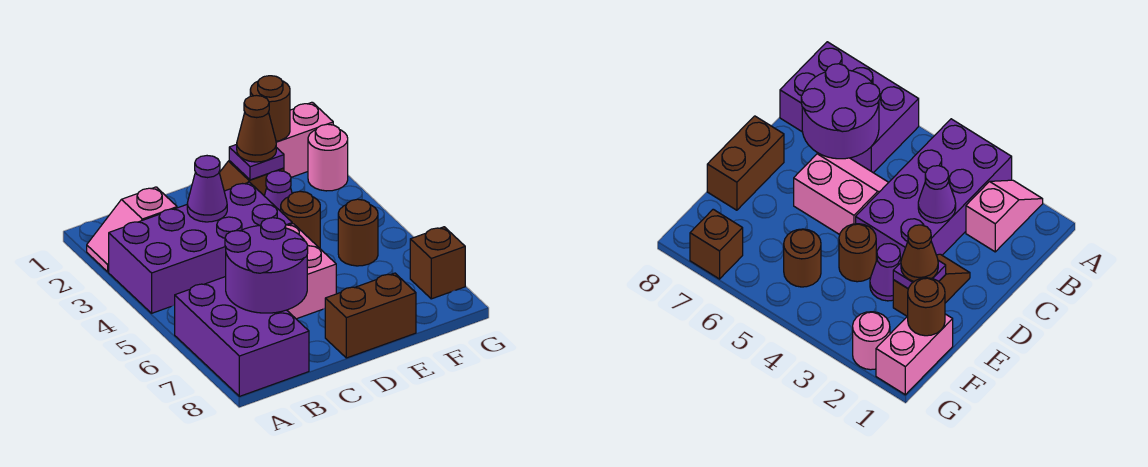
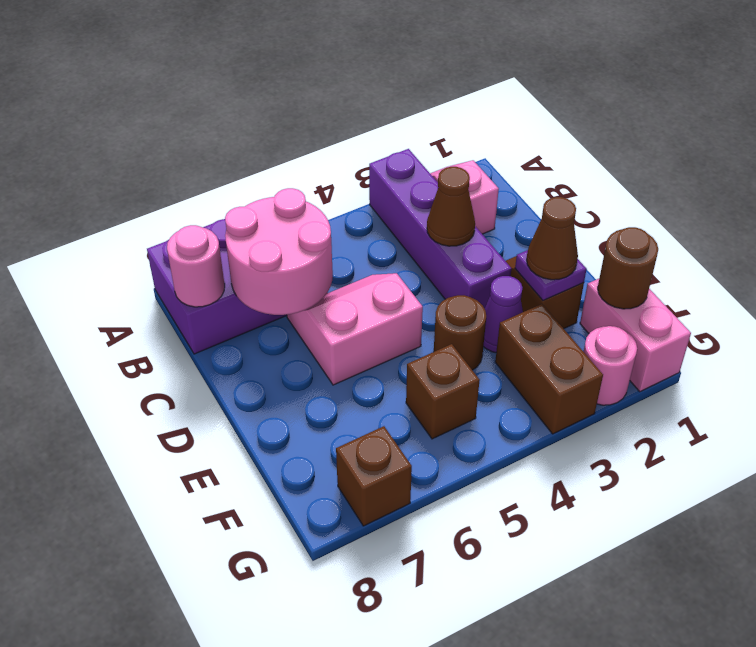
purple 2x4 brick [109,182,292,313] -> purple 1x4 brick [369,149,512,308]
purple 2x2 round brick [225,218,308,313] -> pink 2x2 round brick [225,188,333,315]
none -> pink 1x1 round brick [167,225,225,307]
purple 1x1 cone [187,156,227,222] -> brown 1x1 cone [427,167,475,246]
brown 1x2 brick [325,273,416,358] -> brown 1x2 brick moved to [495,304,603,434]
brown 1x1 round brick [338,199,378,266] -> brown 1x1 brick [406,344,480,439]

